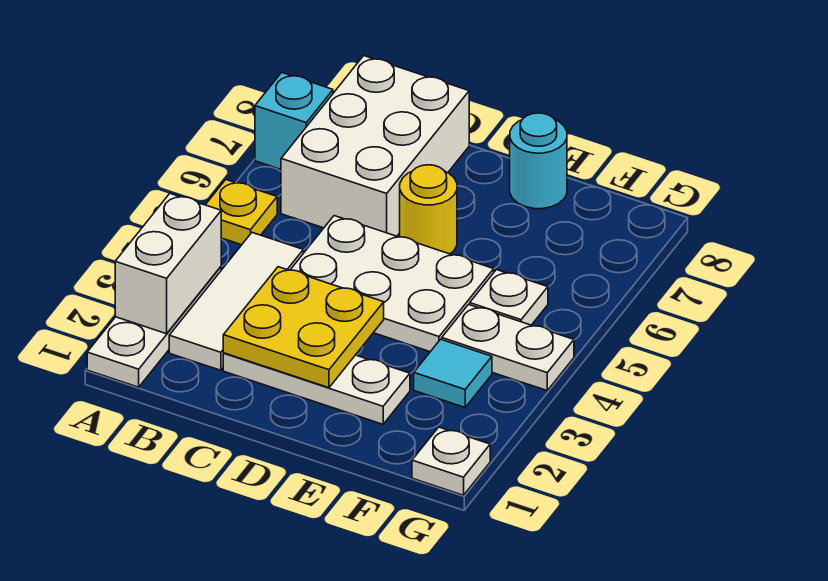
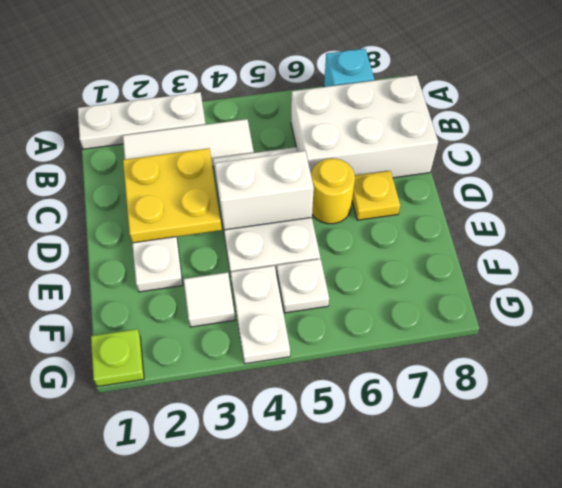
white 1x2 brick [115,194,221,334] -> white 1x2 brick moved to [215,151,314,230]
yellow 1x1 plate [206,180,277,245] -> yellow 1x1 plate moved to [352,171,400,220]
cyan 1x1 round brick [510,113,567,209] -> none
cyan 1x1 tile [414,339,492,407] -> white 1x1 tile [184,272,235,327]
white 1x1 plate [412,427,490,495] -> lime 1x1 plate [91,329,144,387]

